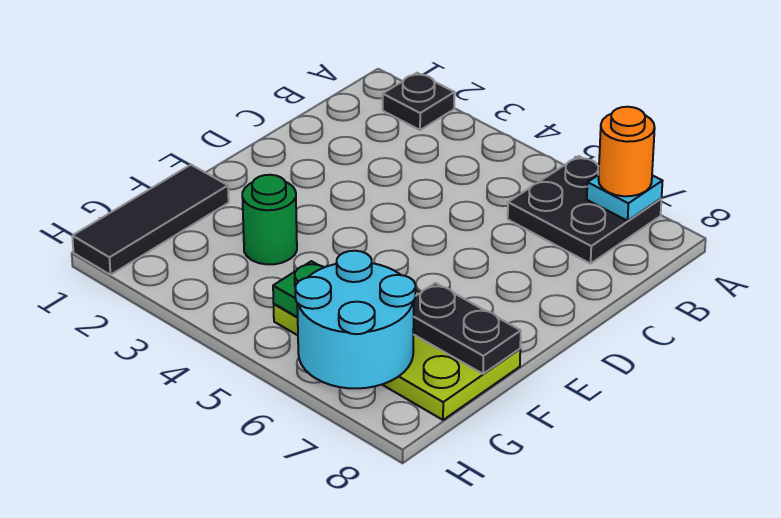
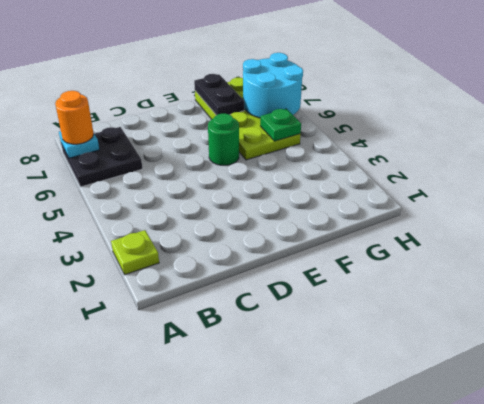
black 1x1 plate [383,73,455,130] -> lime 1x1 plate [111,230,159,275]
black 1x3 tile [72,165,229,275] -> none
green 1x1 round brick [242,175,297,264] -> green 1x1 round brick moved to [208,114,239,165]

